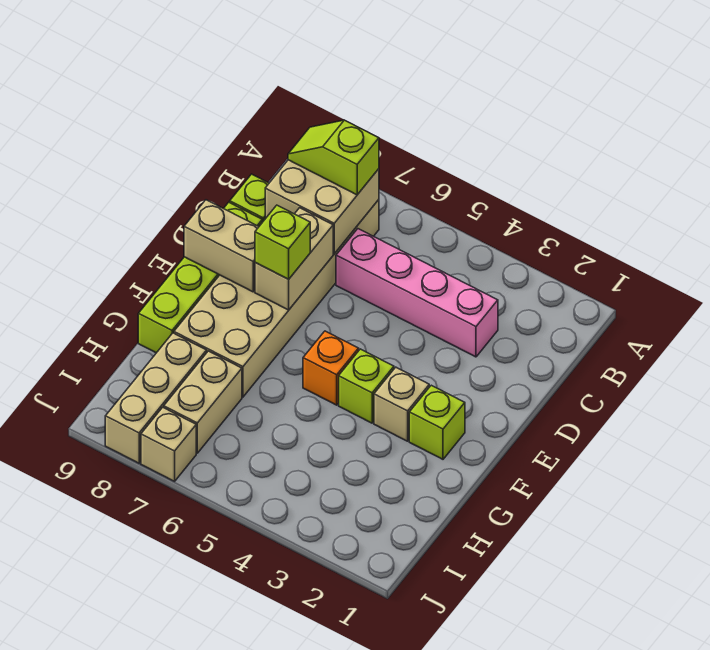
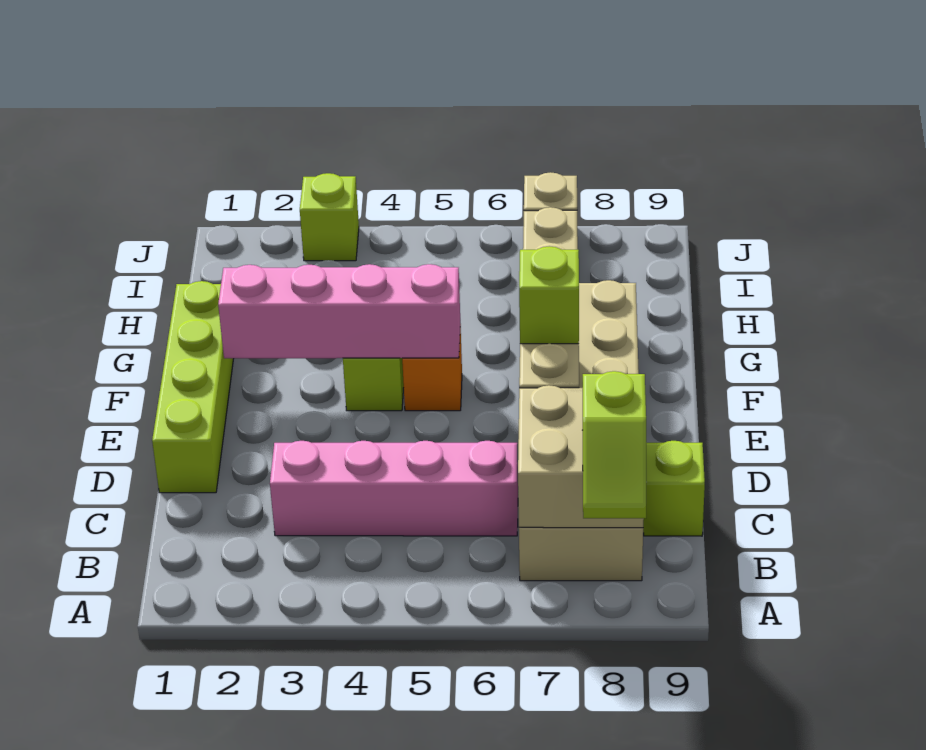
lime 1x2 slope [288,120,379,195] -> lime 1x2 slope turned to [583,371,646,518]
lime 1x4 brick [138,202,262,353] -> lime 1x4 brick moved to [152,281,234,493]
tan 1x2 brick [184,200,259,292] -> none
lime 1x1 brick [409,385,465,459] -> lime 1x1 brick moved to [300,173,359,261]
none -> pink 1x4 brick [218,264,460,358]
tan 1x1 brick [374,367,429,441] -> none
tan 1x3 brick [105,333,207,463] -> none

